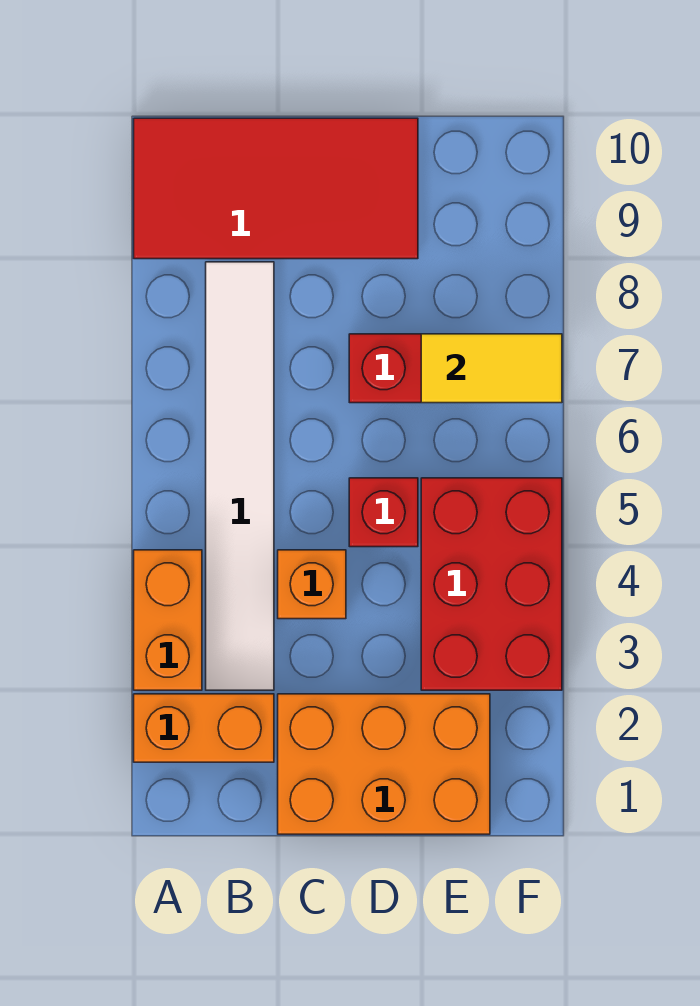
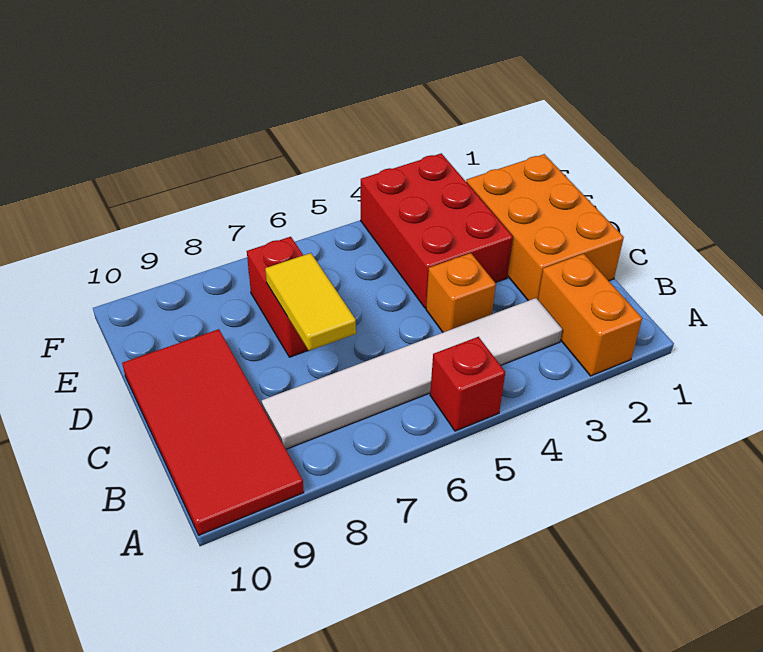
orange 1x2 brick [134,550,202,690] -> none
red 1x1 brick [349,478,418,547] -> red 1x1 brick moved to [430,337,505,431]
red 2x3 brick [421,478,562,690] -> red 2x3 brick turned to [361,153,513,308]
yellow 1x2 tile [421,334,562,403] -> yellow 1x2 tile moved to [265,253,356,351]

